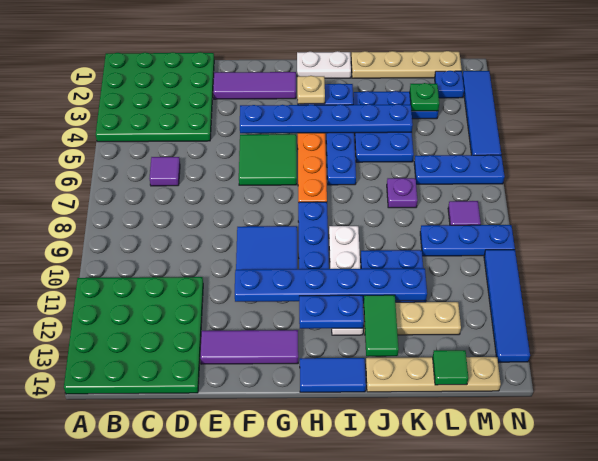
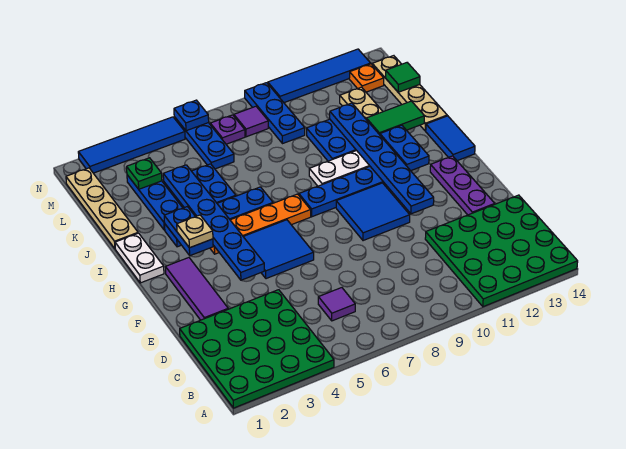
purple 1x3 tile [200,330,298,364] -> purple 1x3 plate [430,156,495,215]
green 2x2 tile [239,134,297,185] -> blue 2x2 tile [243,220,314,279]
purple 1x1 plate [387,178,417,208] -> purple 1x1 plate moved to [210,115,245,144]
blue 1x1 plate [435,71,464,98] -> blue 1x1 plate moved to [174,100,209,131]
none -> orange 1x1 plate [349,64,384,92]

